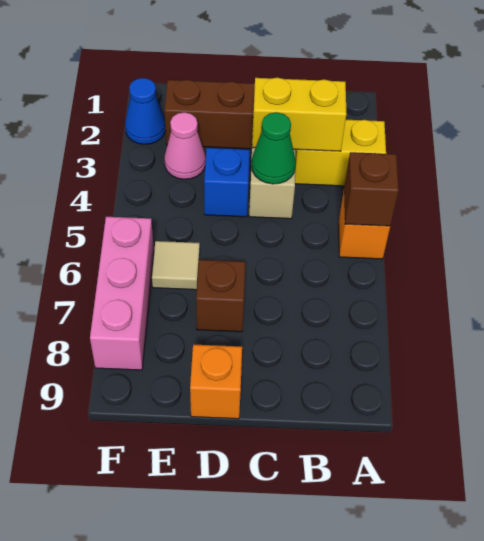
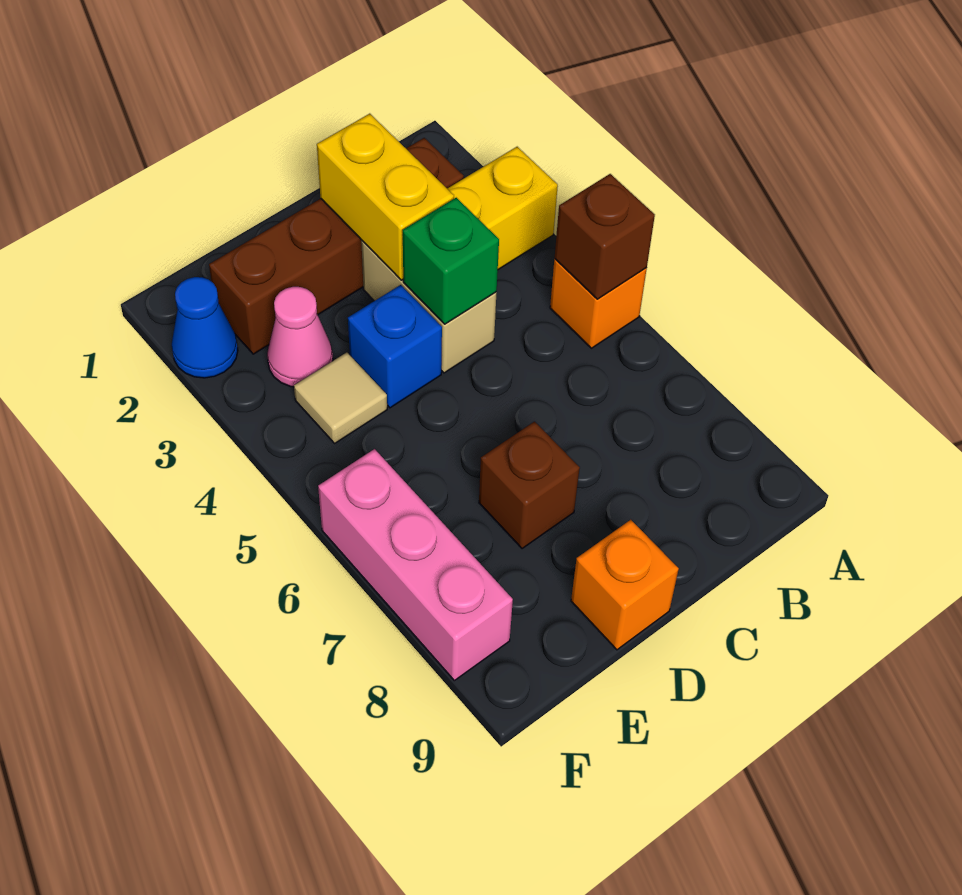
yellow 1x2 brick [252,78,346,151] -> yellow 1x2 brick turned to [317,114,454,280]
green 1x1 cone [251,112,296,184] -> green 1x1 brick [403,198,499,324]
tan 1x1 tile [152,241,200,290] -> tan 1x1 tile moved to [294,352,387,443]

